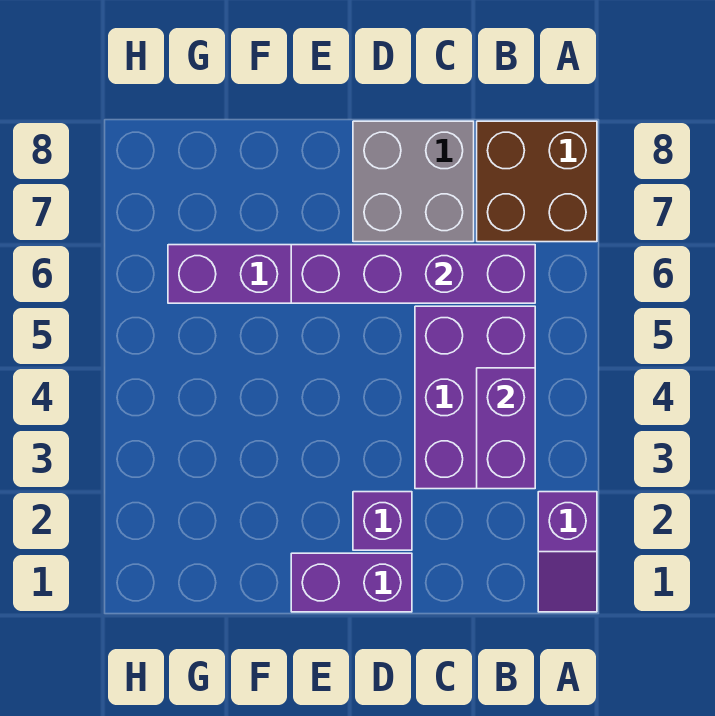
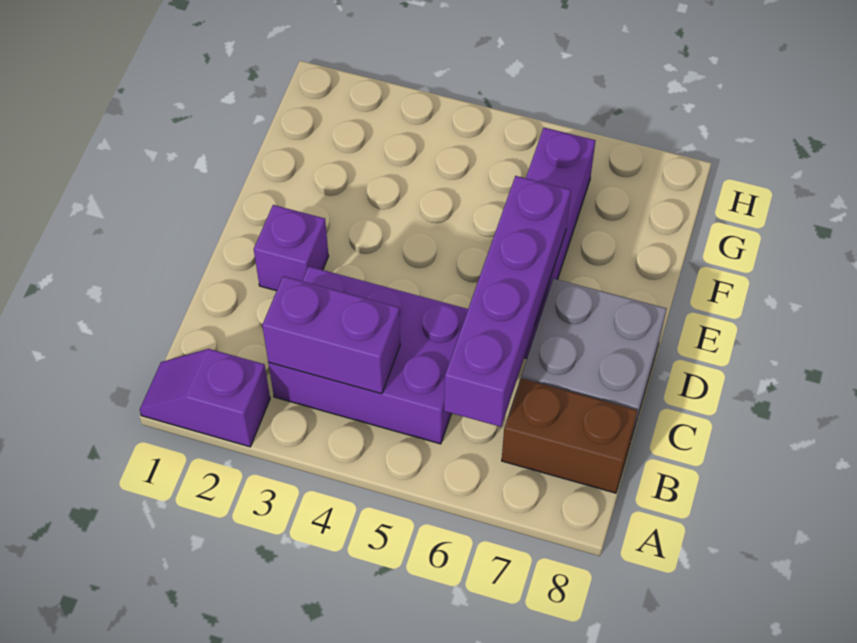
brown 2x2 brick [477,121,597,242] -> brown 1x2 brick [502,378,638,493]
purple 1x2 brick [291,553,412,612] -> none

